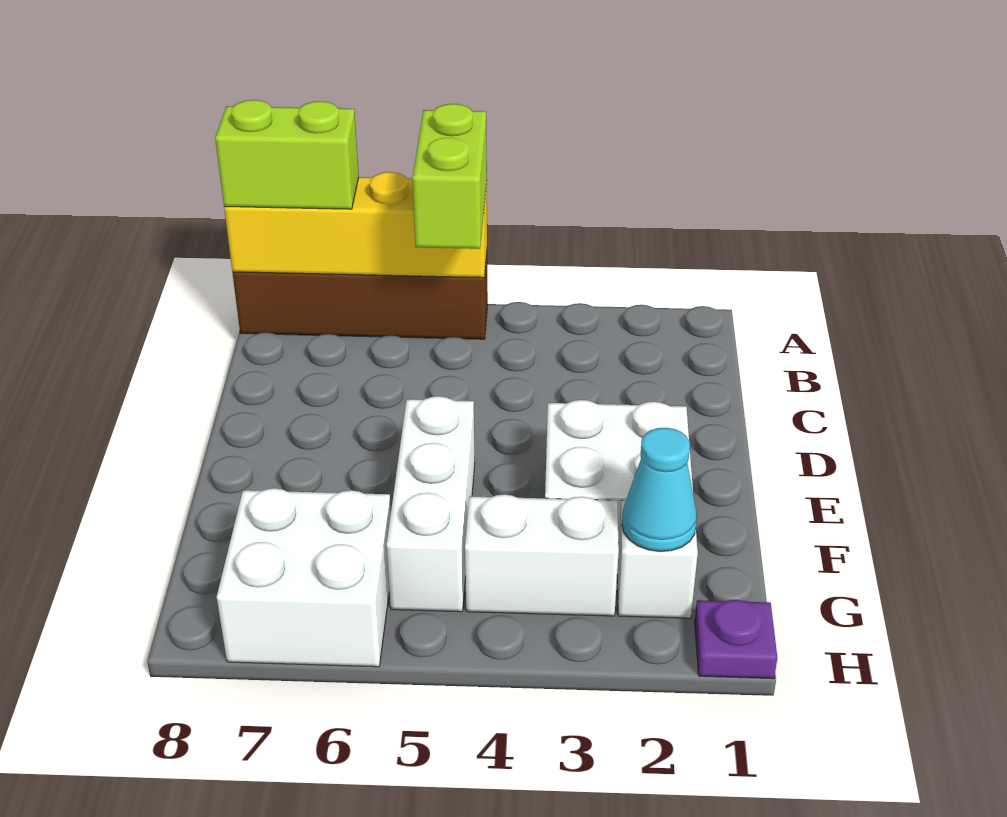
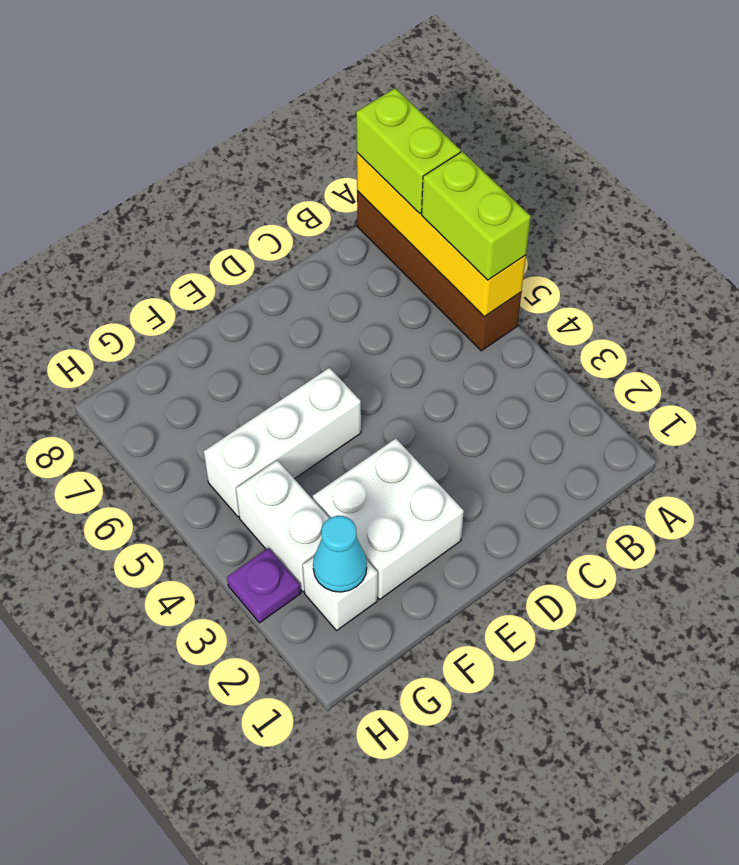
lime 1x2 brick [413,104,487,249] -> lime 1x2 brick turned to [422,152,531,280]
white 2x2 brick [217,488,391,667] -> none
purple 1x1 plate [695,600,777,679] -> purple 1x1 plate moved to [227,548,301,623]

